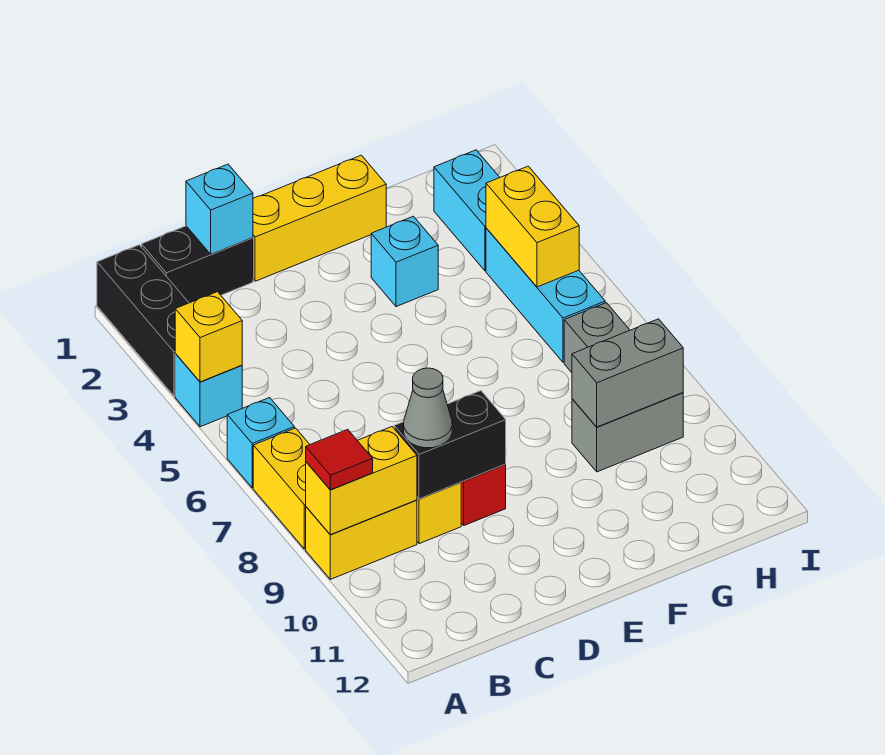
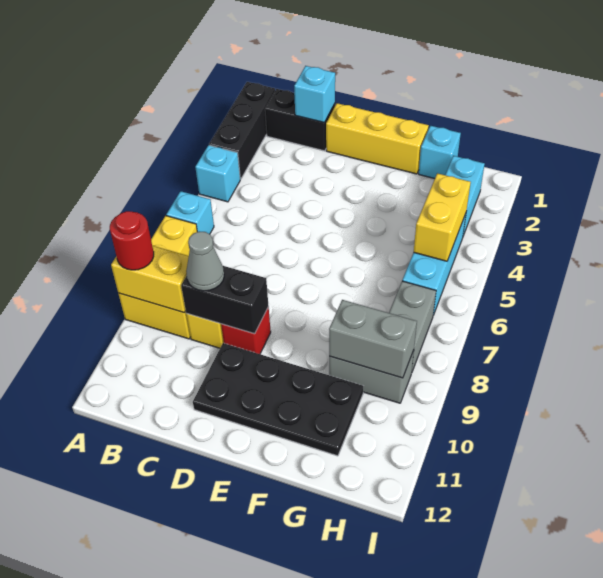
yellow 1x1 brick [175,292,242,382] -> none
red 1x1 tile [306,429,373,490] -> red 1x1 round brick [110,211,154,270]
none -> black 2x4 plate [193,343,363,456]
cyan 1x1 brick [371,216,438,307] -> cyan 1x1 brick moved to [419,126,461,179]

